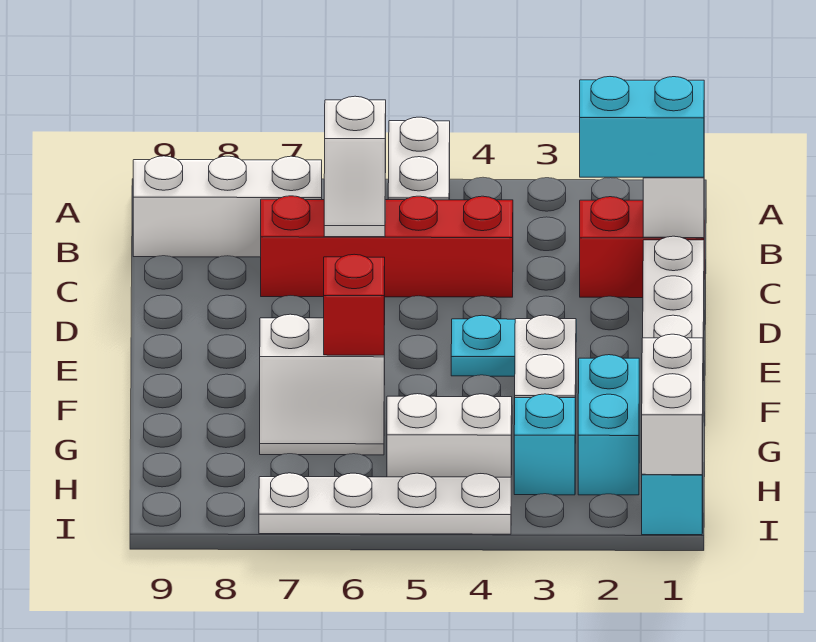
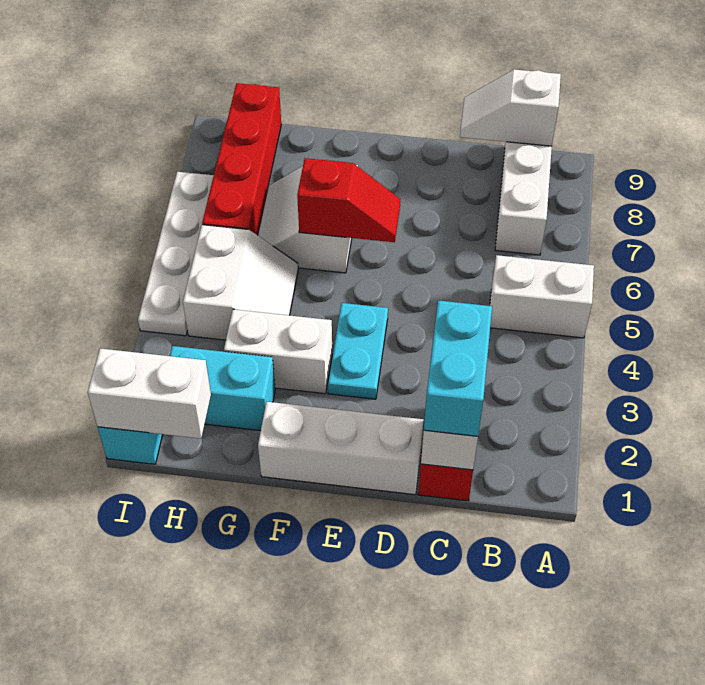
white 1x2 slope [324,96,386,237] -> white 1x2 slope moved to [460,69,561,146]
red 1x4 brick [261,196,513,297] -> red 1x4 brick moved to [202,83,281,235]
cyan 1x1 brick [514,394,575,495] -> none

